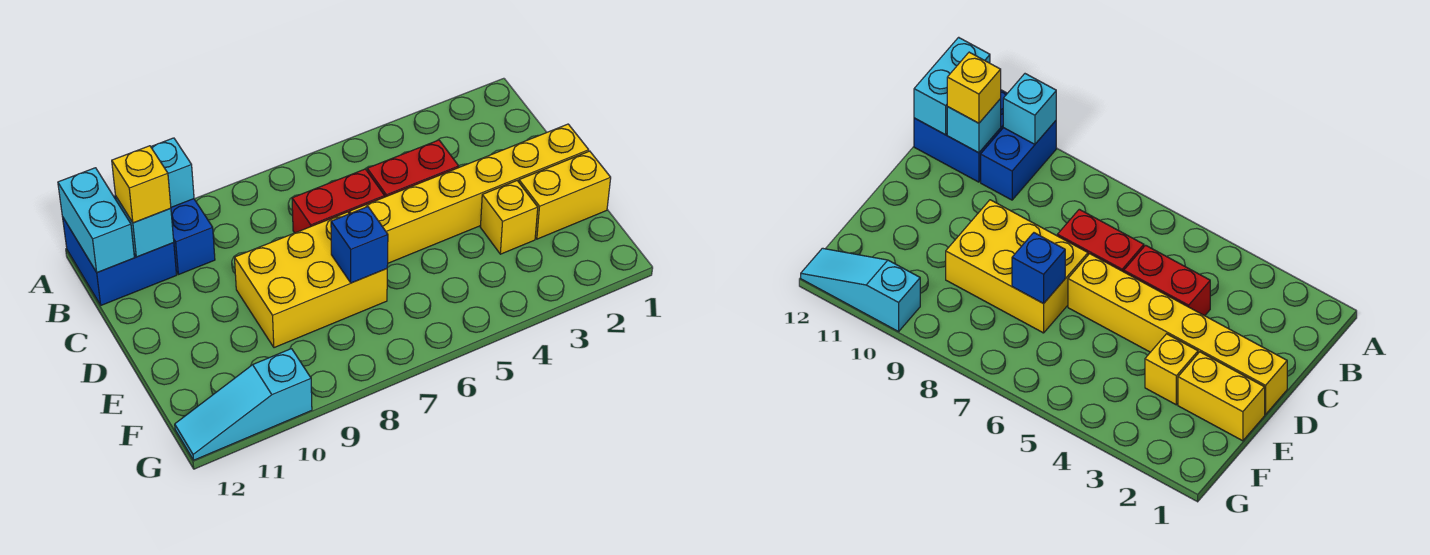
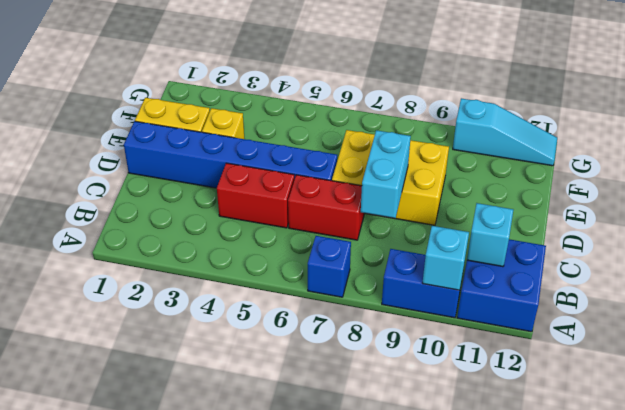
blue 1x2 brick [171,199,215,275] -> blue 1x2 brick turned to [382,249,463,318]
cyan 1x2 brick [58,168,134,273] -> cyan 1x2 brick moved to [361,130,411,218]
yellow 1x1 brick [112,146,171,223] -> none
yellow 1x6 brick [350,124,589,263] -> blue 1x6 brick [124,121,337,188]
blue 1x1 brick [331,207,388,283] -> blue 1x1 brick moved to [308,236,351,297]

